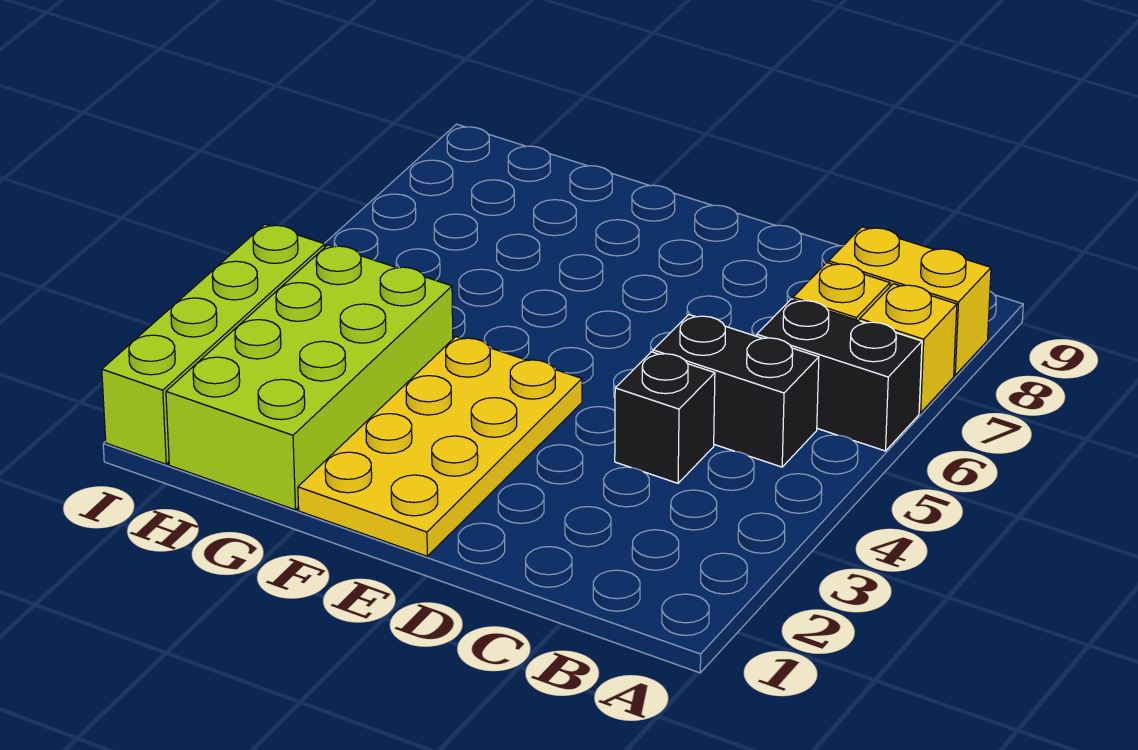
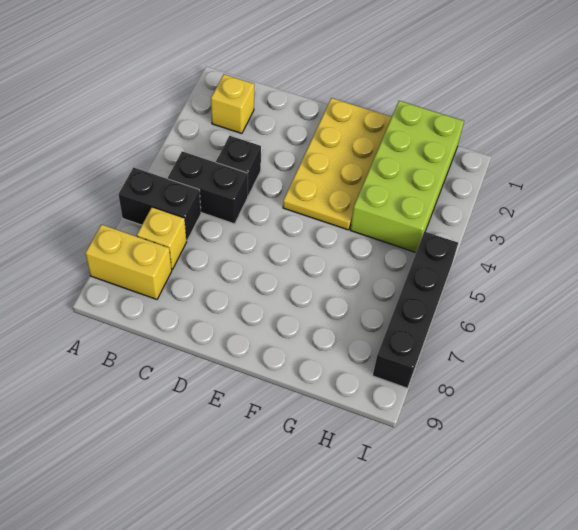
yellow 1x1 brick [860,284,957,413] -> yellow 1x1 brick moved to [211,74,254,134]
lime 1x4 brick [102,224,325,464] -> none
none -> black 1x4 brick [373,231,458,388]

